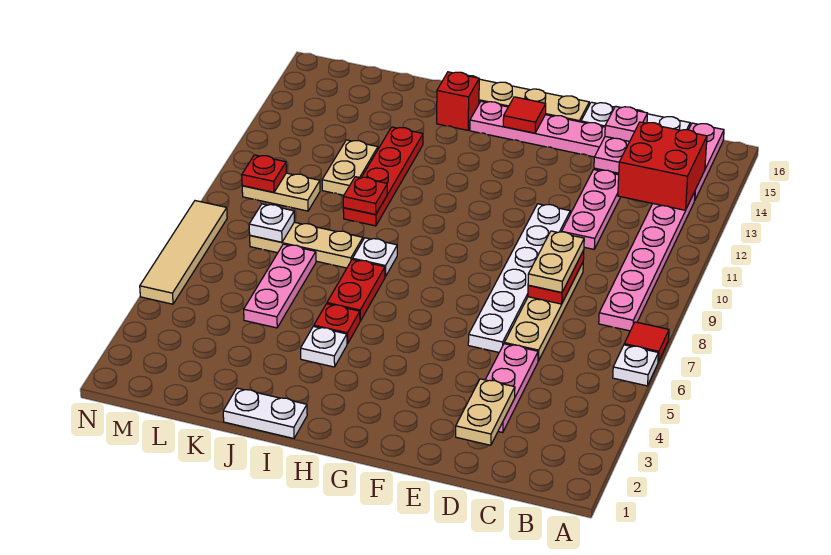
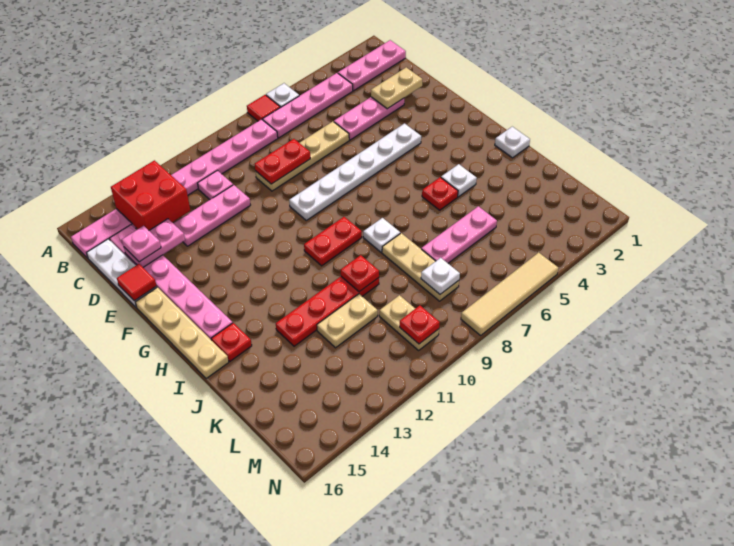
none -> pink 1x3 plate [338,40,406,91]
none -> pink 1x4 plate [263,73,353,138]
none -> pink 1x1 plate [198,170,233,199]
tan 1x2 plate [528,231,584,293] -> none
white 1x6 plate [468,204,570,352] -> white 1x6 plate moved to [289,124,421,220]
red 1x1 tile [503,97,546,133] -> red 1x1 tile moved to [117,264,156,301]
white 1x2 plate [223,388,307,438] -> white 1x1 plate [495,127,530,158]
red 1x2 plate [327,259,385,321] -> red 1x2 plate moved to [304,217,362,266]
red 1x1 brick [437,72,479,130] -> red 1x1 plate [211,323,252,361]

